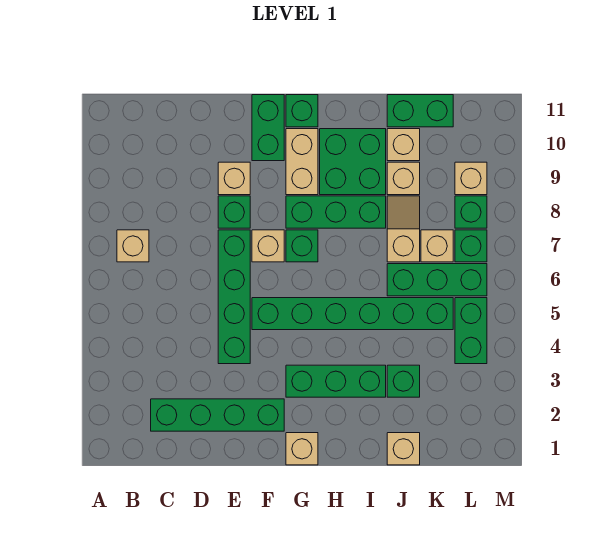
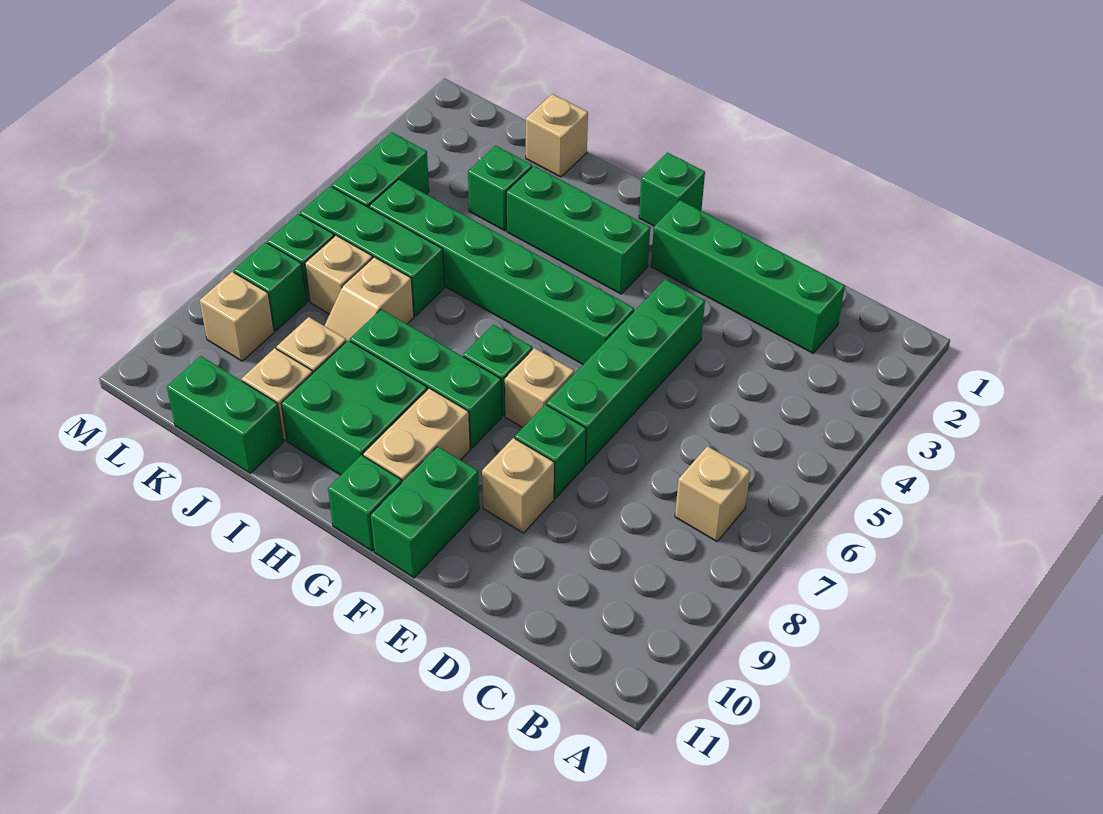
tan 1x1 brick [286,433,318,465] -> green 1x1 brick [639,153,705,226]

